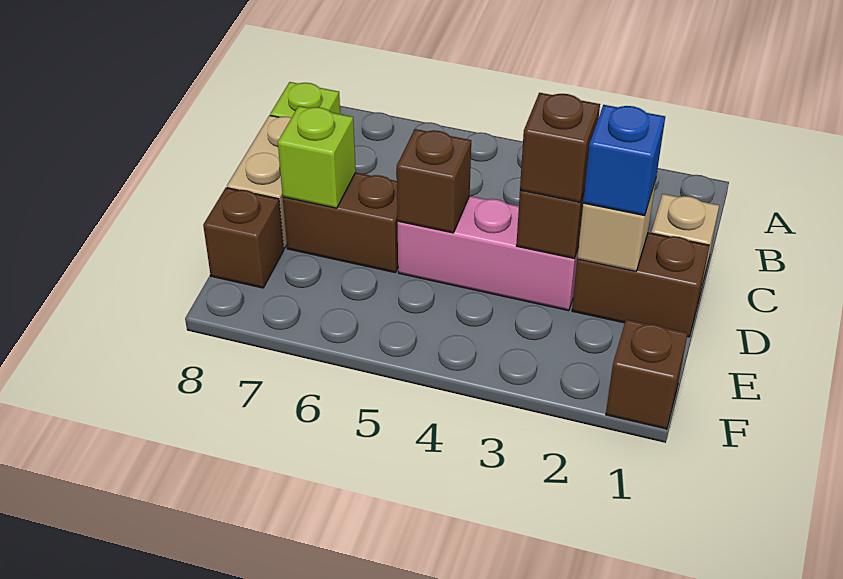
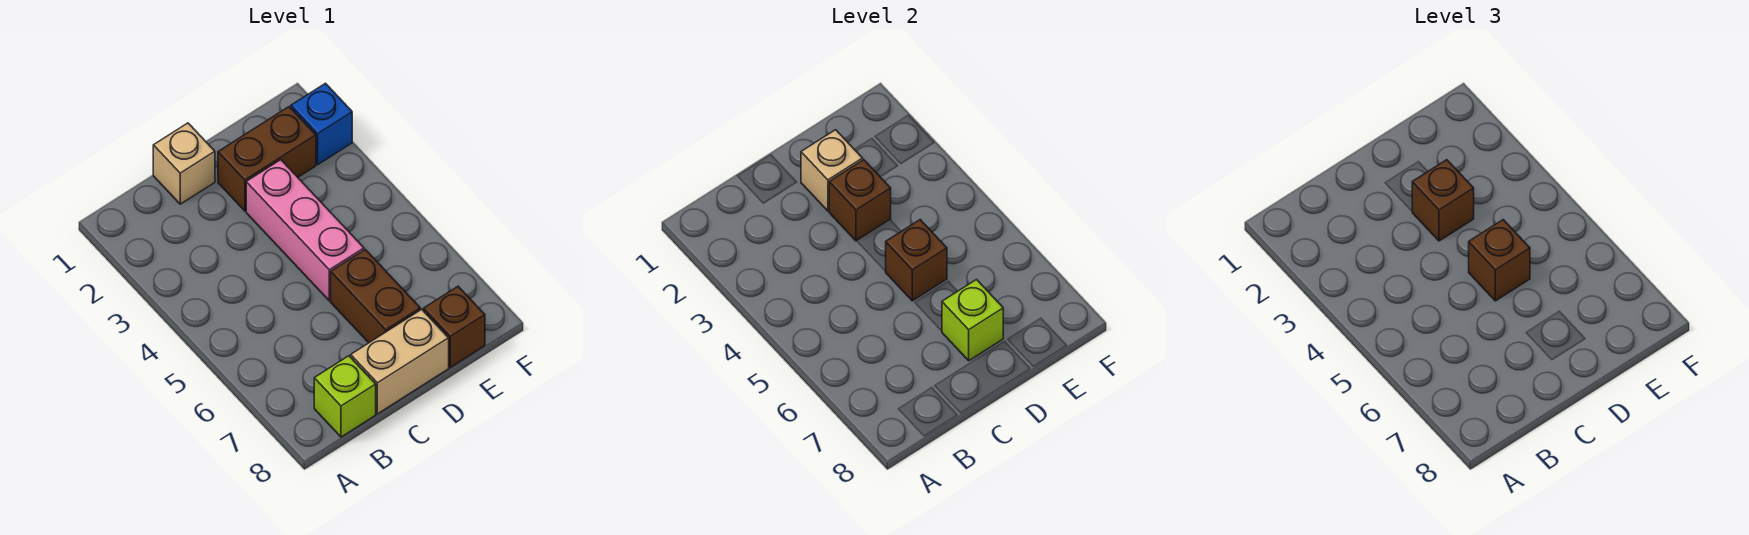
brown 1x2 brick [572,233,709,337] -> brown 1x2 brick turned to [218,107,316,211]
blue 1x1 brick [583,105,665,216] -> blue 1x1 brick moved to [291,83,352,164]
brown 1x1 brick [606,319,688,429] -> brown 1x1 brick moved to [1469,220,1530,301]

